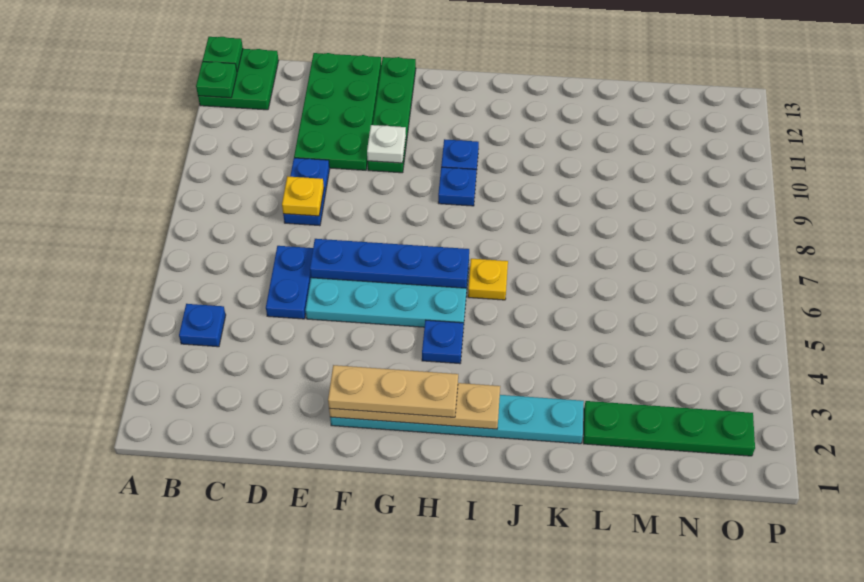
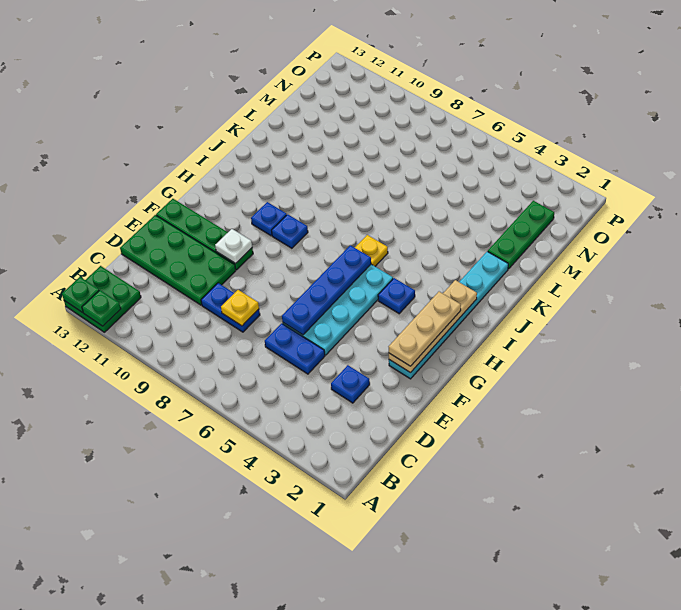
blue 1x1 plate [179,304,226,347] -> blue 1x1 plate moved to [331,365,370,403]
green 1x4 plate [583,401,755,456] -> green 1x3 plate [488,201,554,269]

